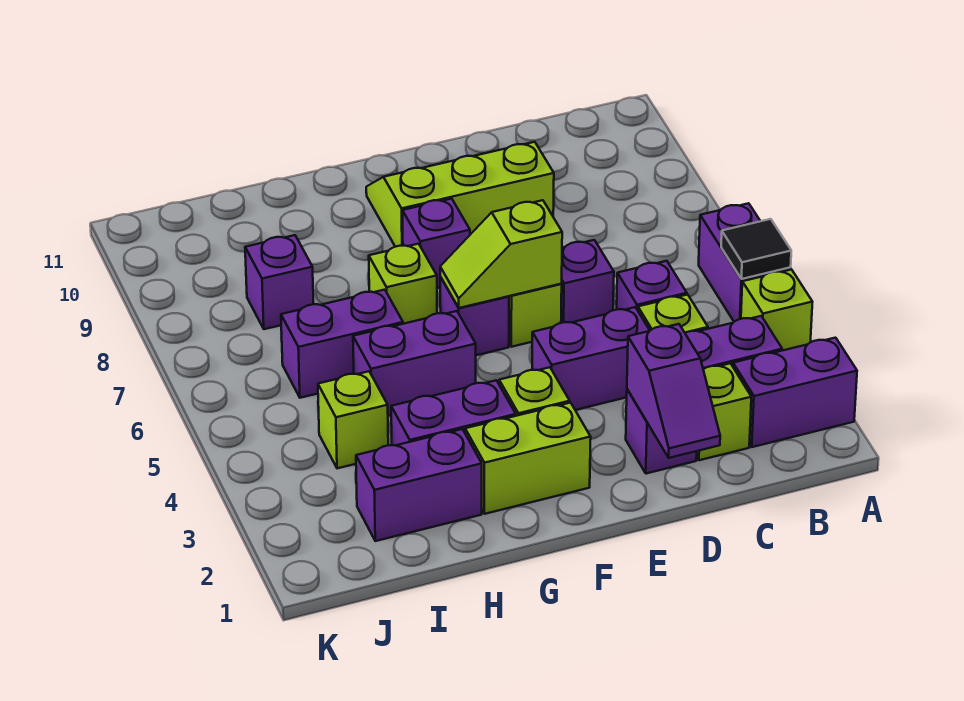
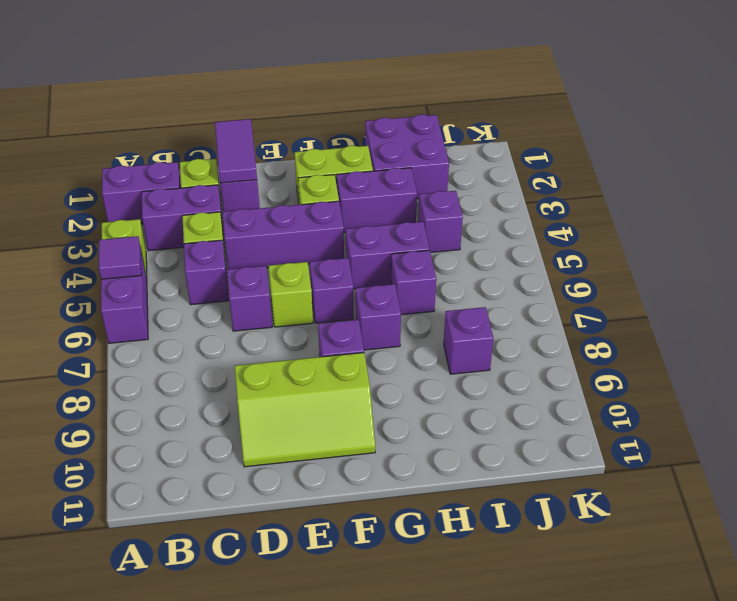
black 1x1 tile [721,219,791,279] -> purple 1x1 tile [99,236,141,279]
purple 1x2 slope [627,324,720,458] -> purple 1x2 tile [215,119,257,183]
purple 1x2 brick [532,307,650,410] -> purple 1x3 brick [222,201,344,269]
lime 1x2 slope [440,200,562,308] -> none
lime 1x1 brick [369,244,437,324] -> purple 1x1 brick [356,284,401,350]
purple 1x2 brick [356,429,482,541] -> purple 2x2 brick [365,114,449,199]
purple 1x2 brick [281,290,403,398] -> purple 1x1 brick [391,250,436,315]
lime 1x1 brick [318,371,388,468] -> purple 1x1 brick [418,191,463,253]

